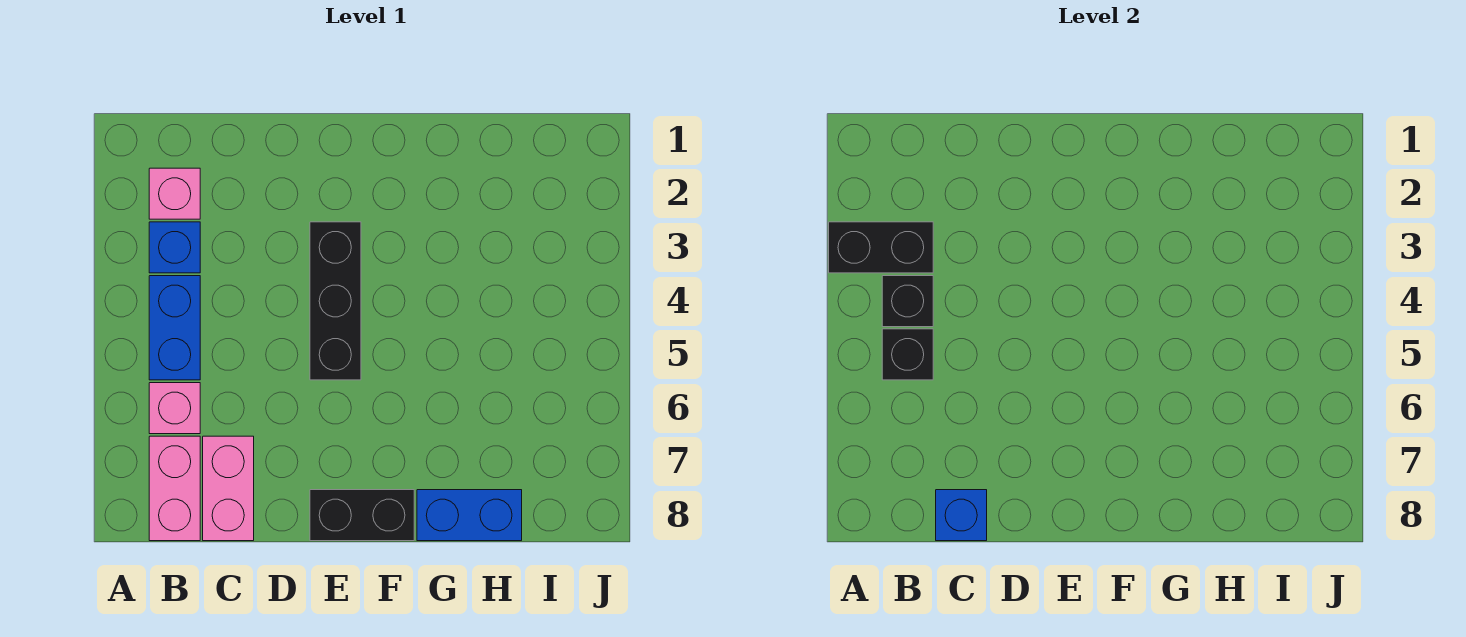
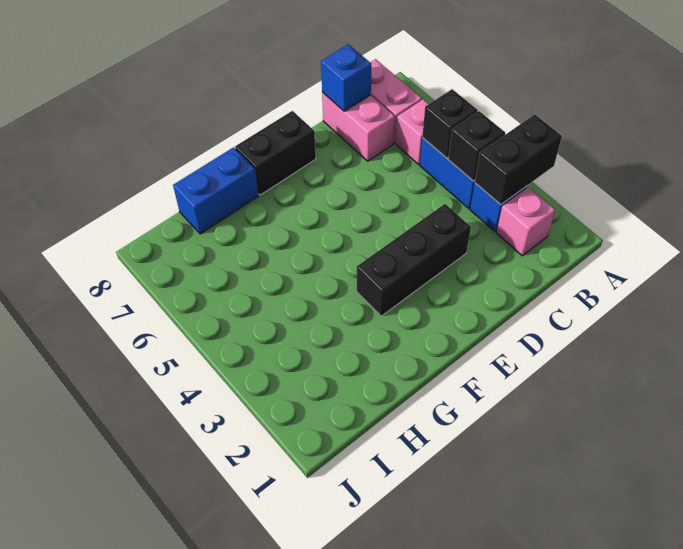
black 1x3 brick [310,222,361,380] -> black 1x3 brick turned to [357,204,471,316]

